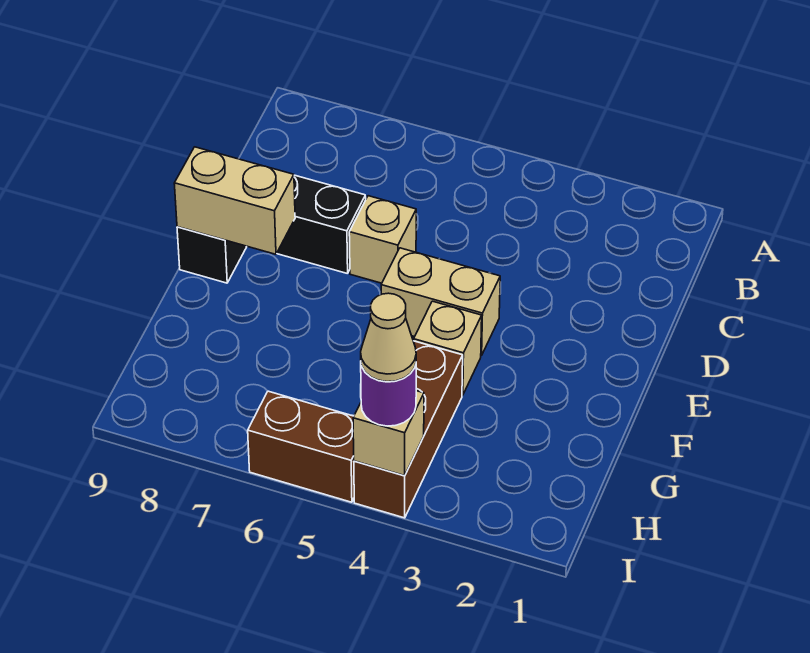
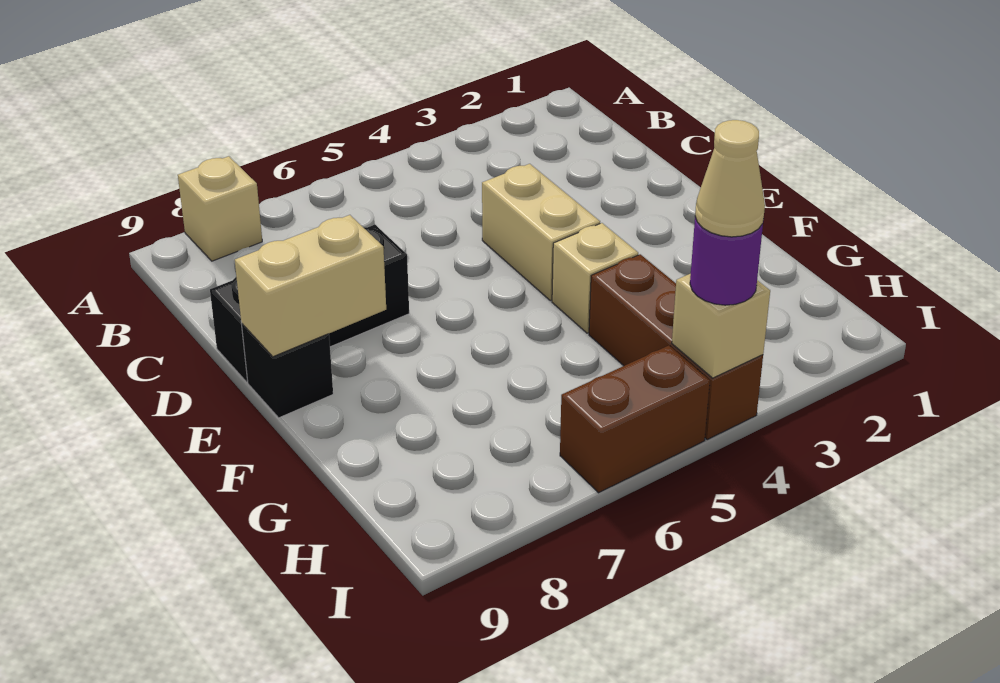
tan 1x1 brick [349,196,416,283] -> tan 1x1 brick moved to [178,156,262,261]
tan 1x2 brick [381,248,500,356] -> tan 1x2 brick turned to [482,164,600,301]

